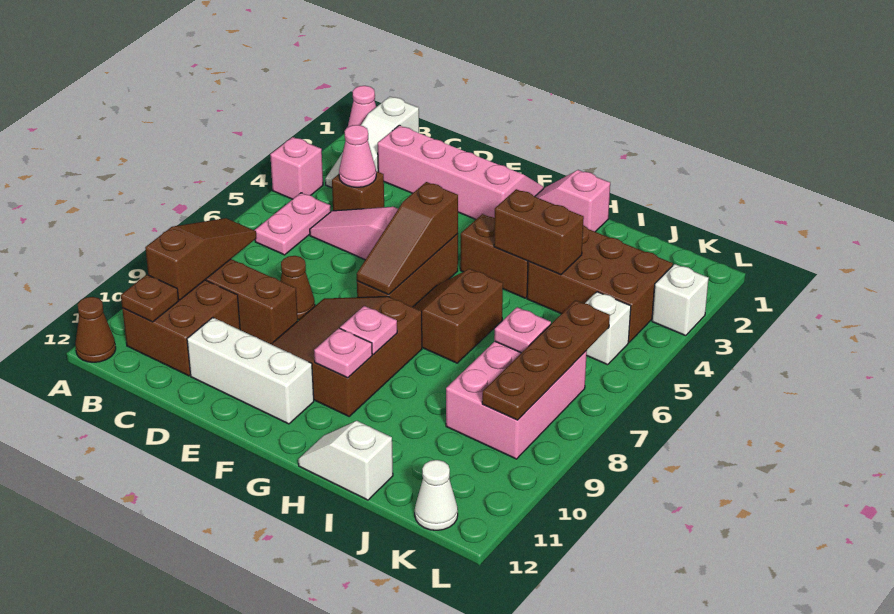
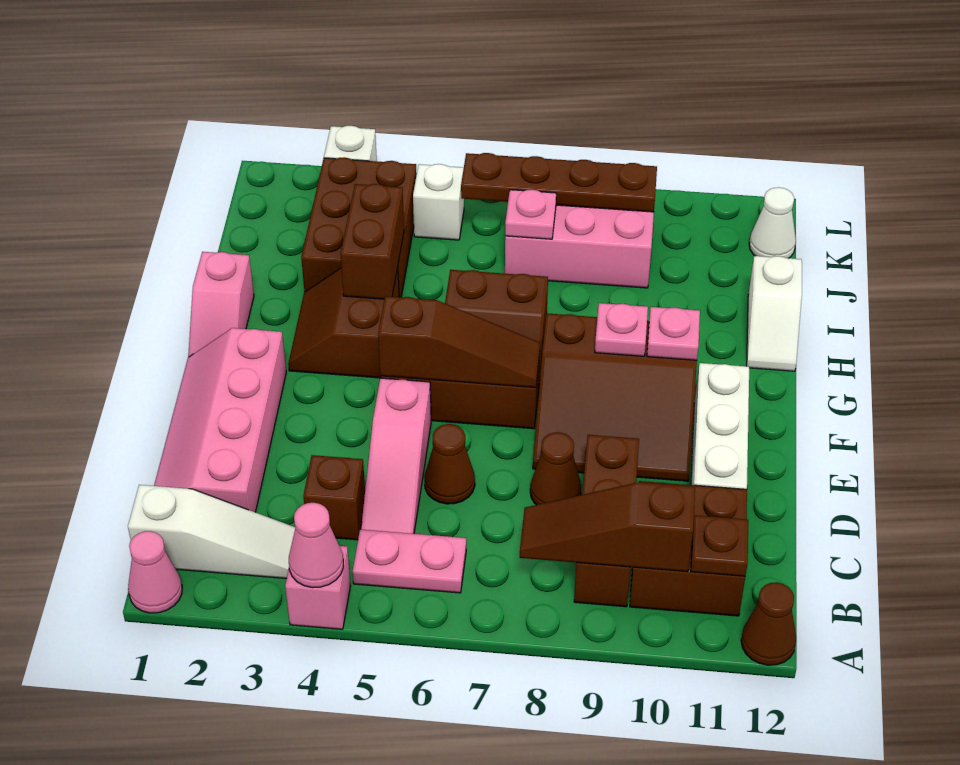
pink 1x1 cone [339,125,376,187] -> pink 1x1 cone moved to [289,503,343,588]
none -> brown 1x1 cone [424,424,475,504]

